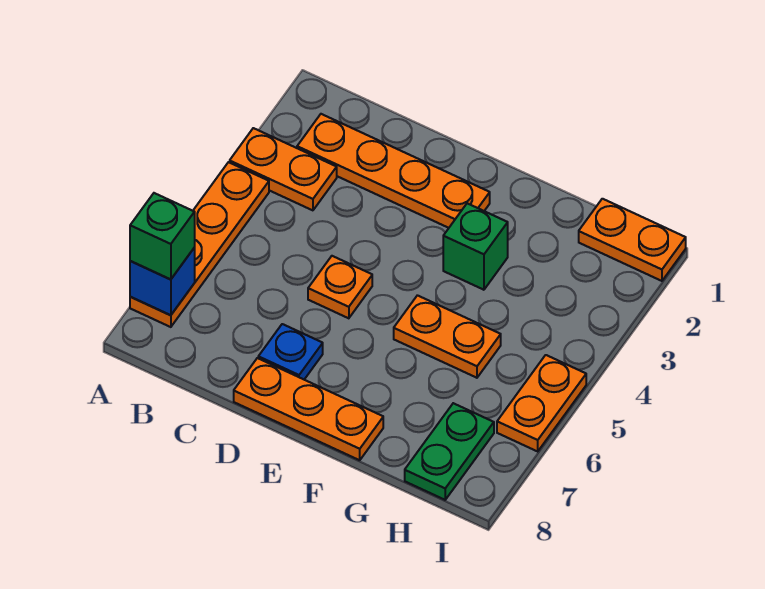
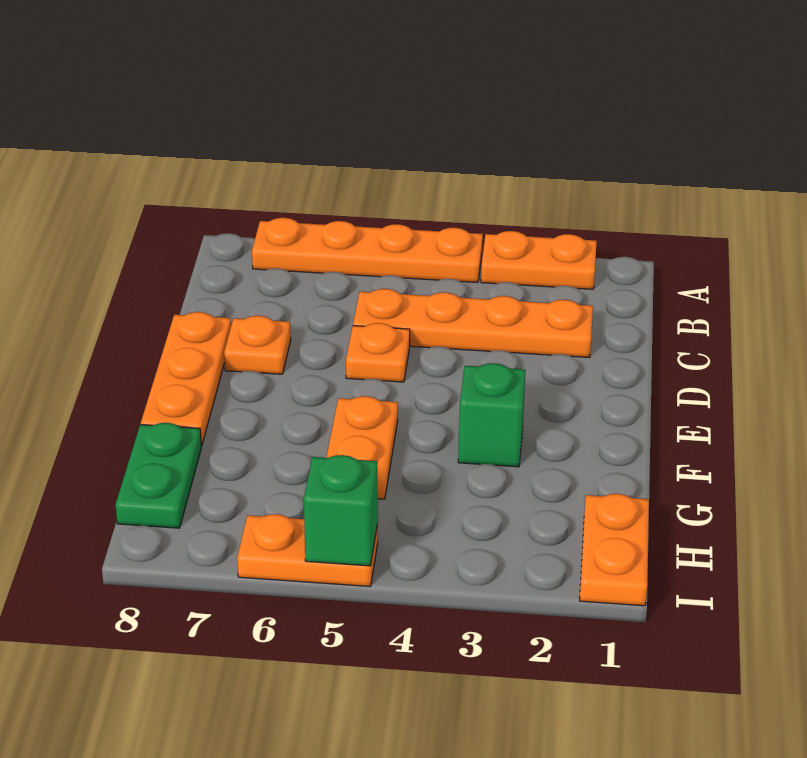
orange 1x2 plate [230,128,337,210] -> orange 1x2 plate turned to [481,231,597,289]
blue 1x1 brick [130,248,195,315] -> none
green 1x1 brick [130,193,195,280] -> green 1x1 brick moved to [304,455,378,566]
orange 1x4 plate [297,114,490,228] -> orange 1x4 plate turned to [353,289,593,357]
blue 1x1 plate [258,324,323,379] -> orange 1x1 plate [224,316,291,374]
green 1x2 plate [405,403,494,500] -> green 1x2 plate turned to [116,423,201,528]

